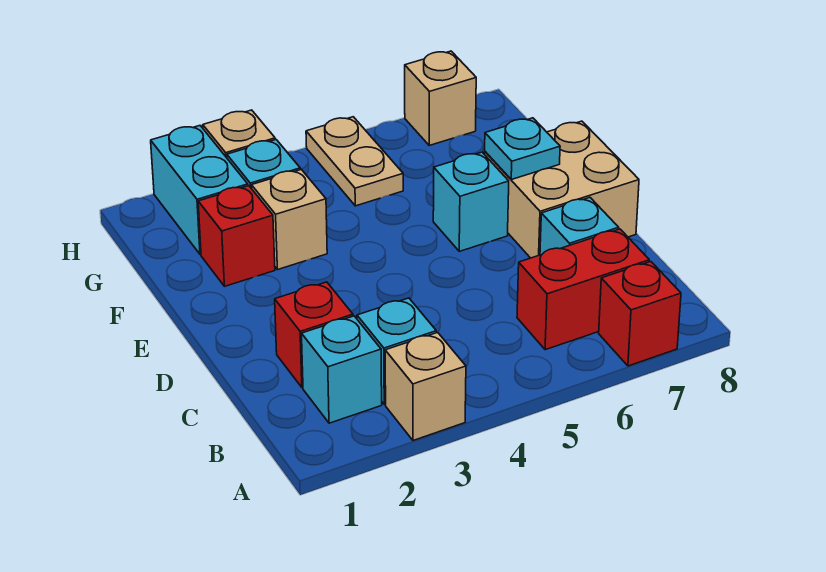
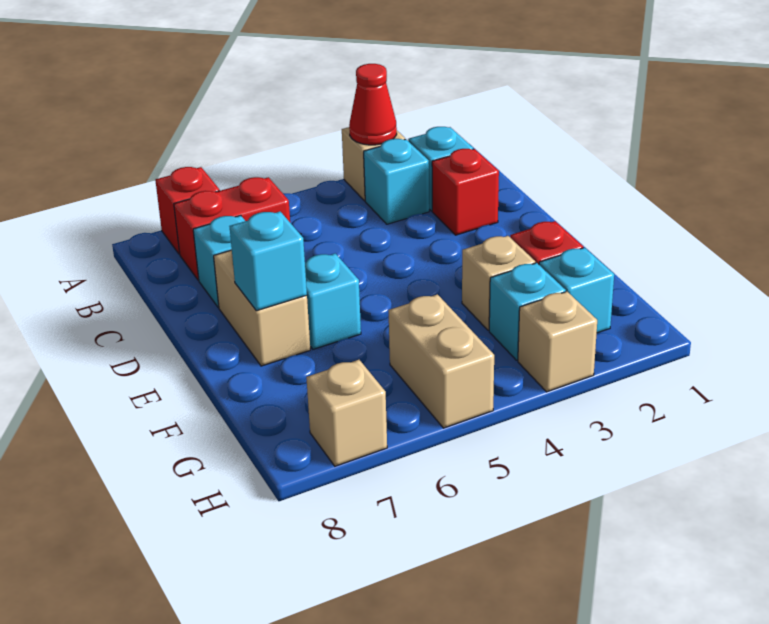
none -> red 1x1 cone [349,64,397,145]
tan 2x2 brick [485,121,639,258] -> tan 1x2 brick [214,250,310,366]
cyan 1x1 plate [485,118,560,180] -> cyan 1x1 brick [229,212,307,311]
cyan 1x2 brick [151,126,248,254] -> cyan 1x1 brick [539,248,614,333]
tan 1x2 plate [306,117,403,206] -> tan 1x2 brick [388,294,494,428]

